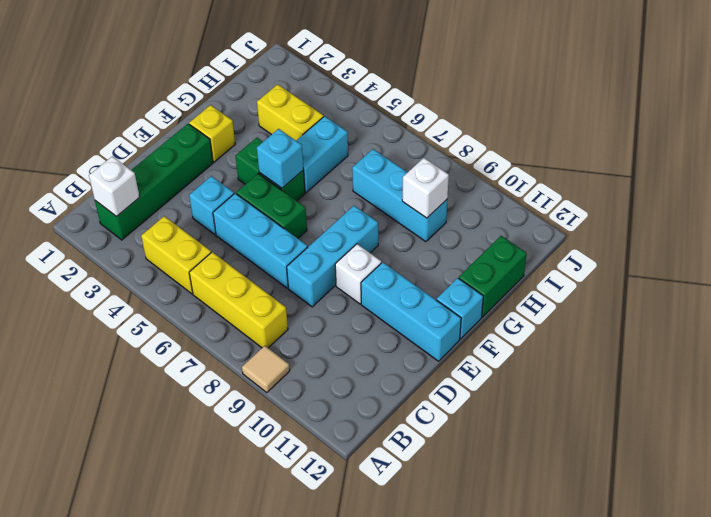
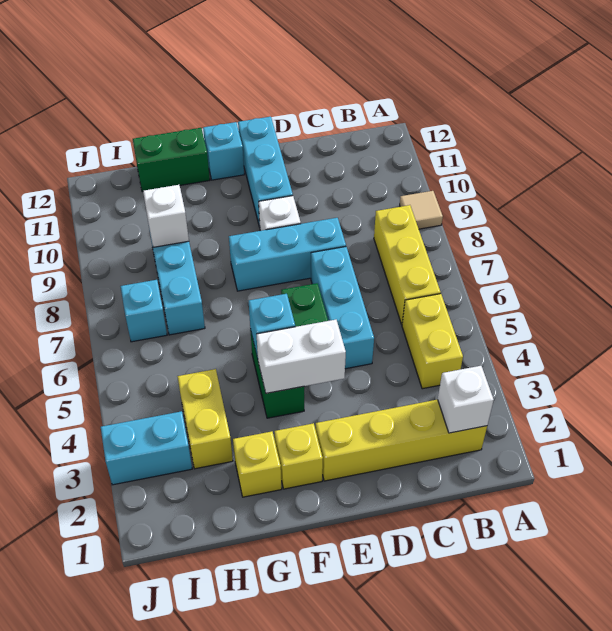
green 1x4 brick [95,124,213,240] -> yellow 1x4 brick [316,400,487,481]
cyan 1x1 brick [189,176,234,235] -> cyan 1x1 brick moved to [120,280,167,342]
none -> white 1x2 brick [256,320,346,393]
none -> yellow 1x1 brick [233,431,282,497]
cyan 1x2 brick [296,116,348,193] -> cyan 1x2 brick moved to [101,411,192,485]

